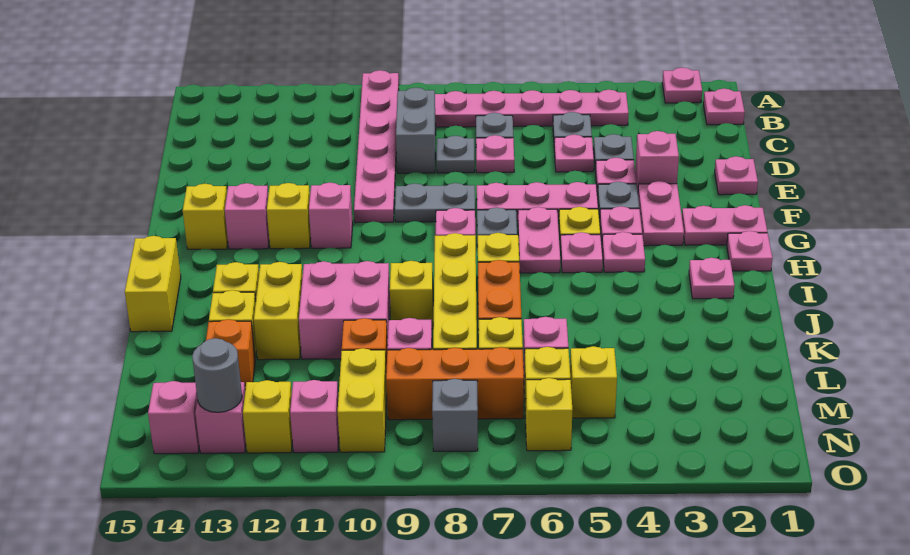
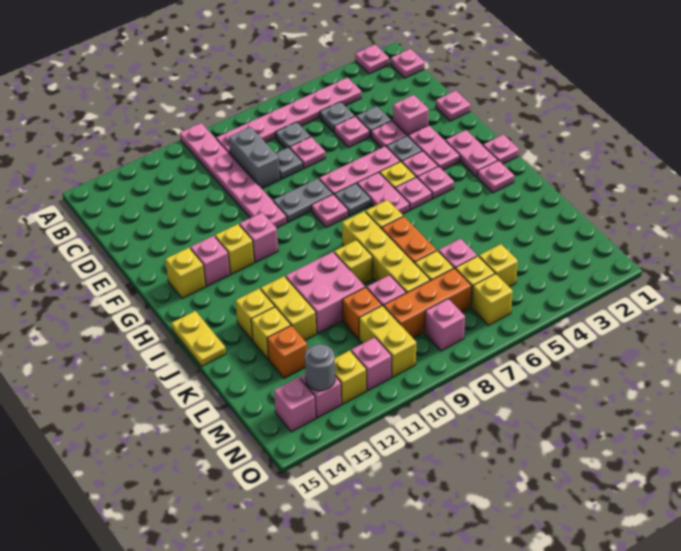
pink 1x2 plate [682,205,767,245] -> pink 1x2 plate turned to [446,130,498,177]
yellow 1x2 brick [125,236,181,332] -> yellow 1x2 plate [171,311,226,366]
grey 1x1 brick [432,379,478,451] -> pink 1x1 brick [425,299,465,351]

